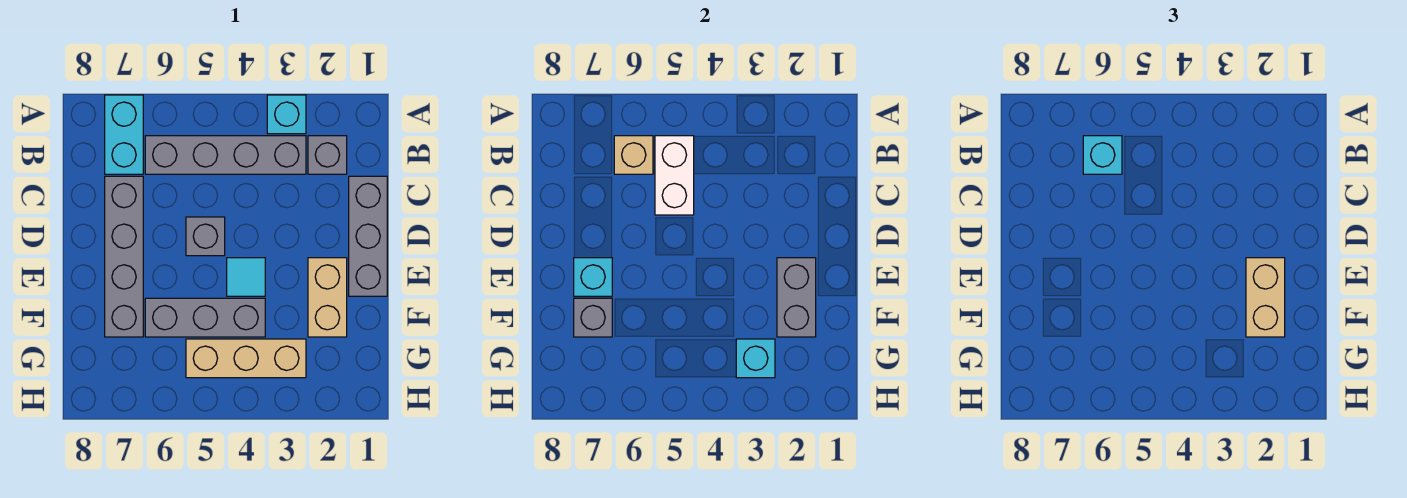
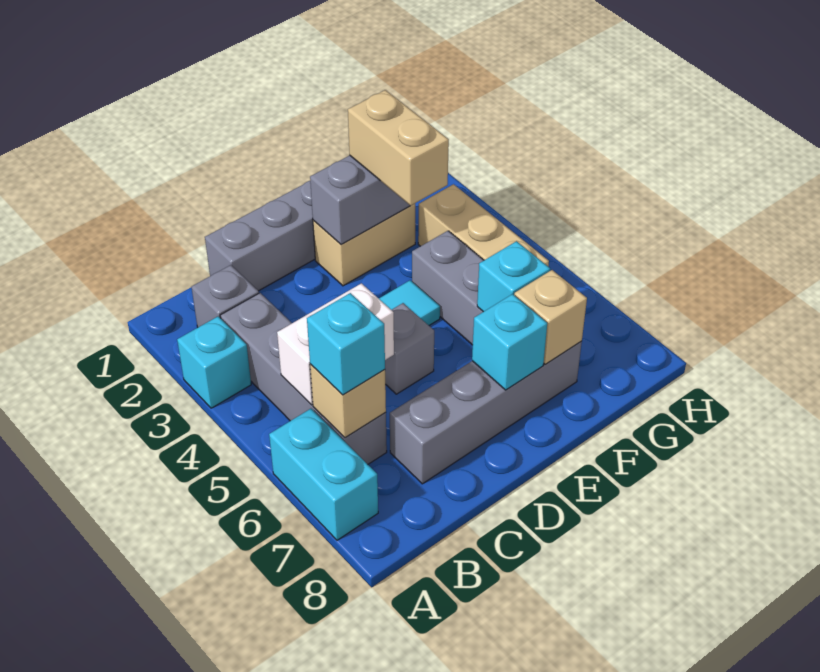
cyan 1x2 brick [105,95,143,174] -> cyan 1x2 brick turned to [269,409,378,540]
tan 1x2 brick [1246,258,1285,337] -> tan 1x2 brick turned to [348,90,449,206]
grey 1x1 brick [574,298,612,337] -> tan 1x1 brick [514,270,587,364]
cyan 1x1 brick [736,339,775,378] -> cyan 1x1 brick moved to [477,241,550,312]

